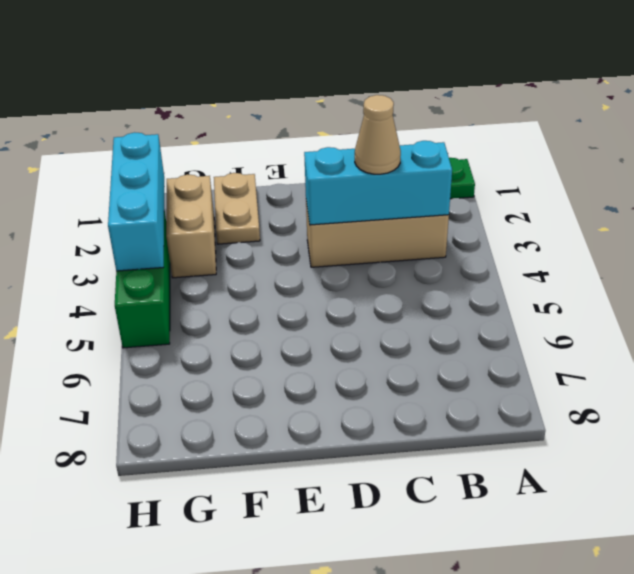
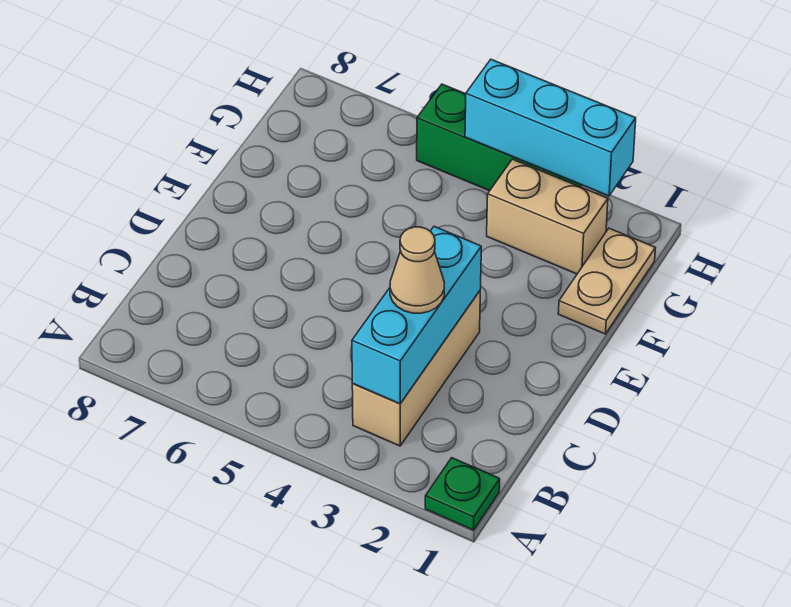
tan 1x2 plate [214,173,260,244] -> tan 1x2 plate turned to [558,228,655,334]

